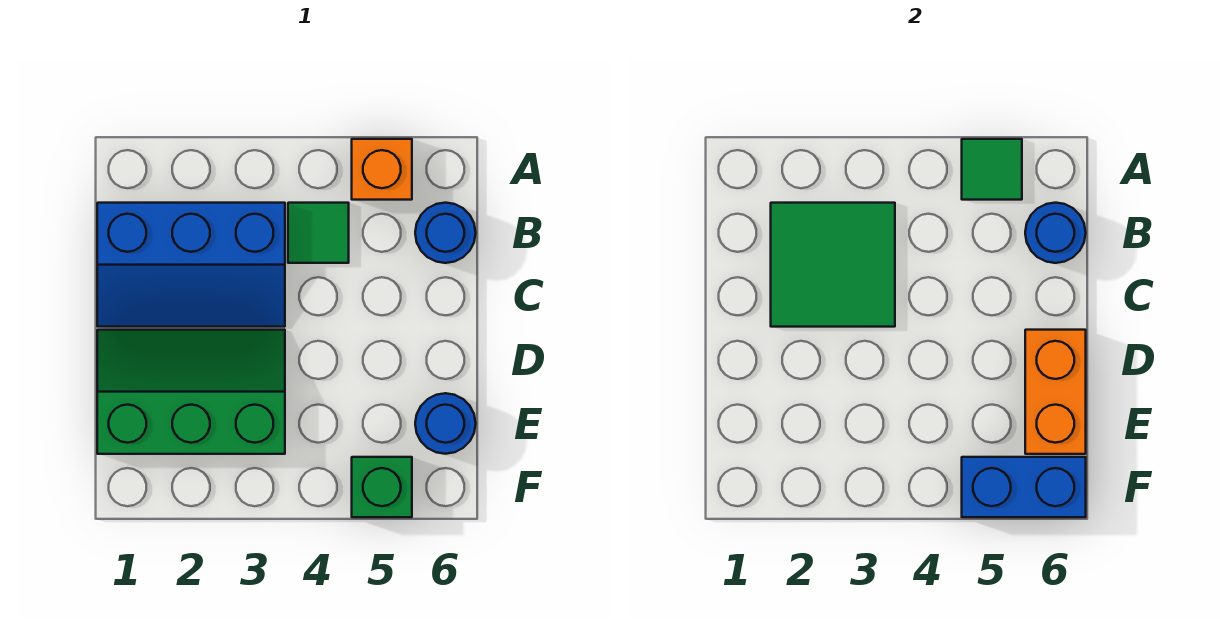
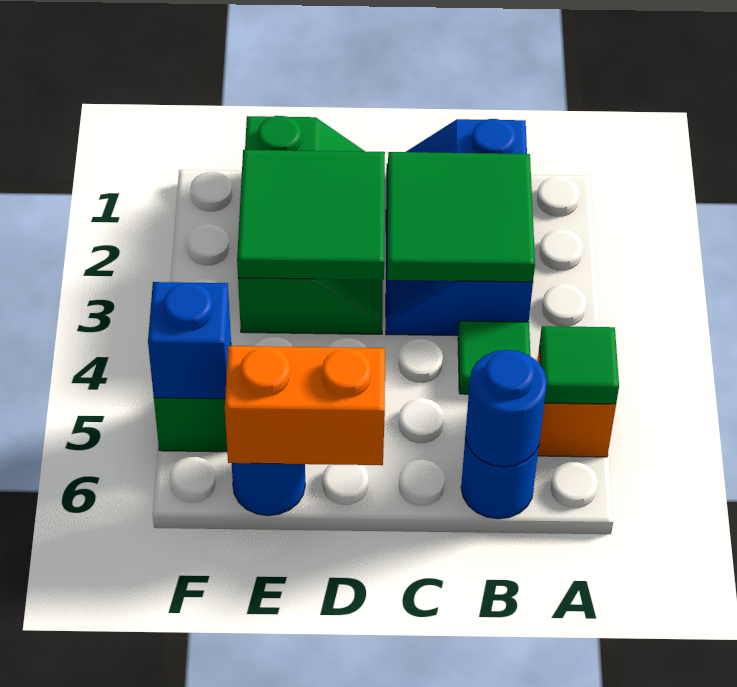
none -> green 2x2 tile [237,150,385,280]
blue 1x2 brick [962,457,1086,517] -> blue 1x1 brick [148,282,231,399]

